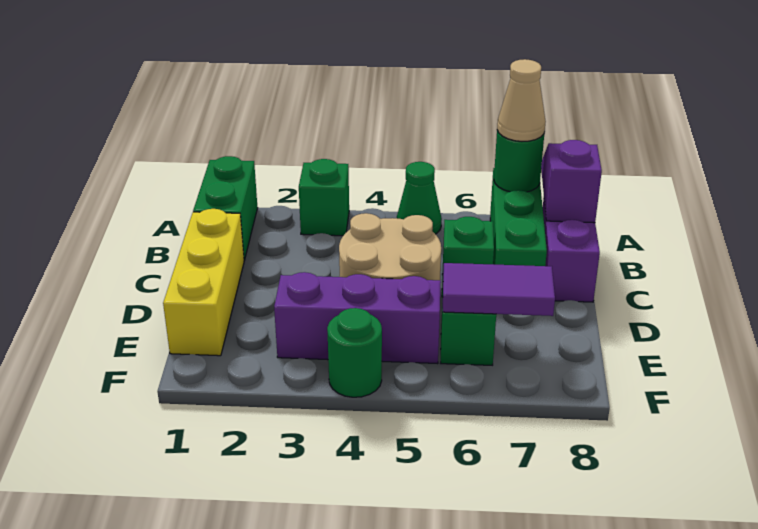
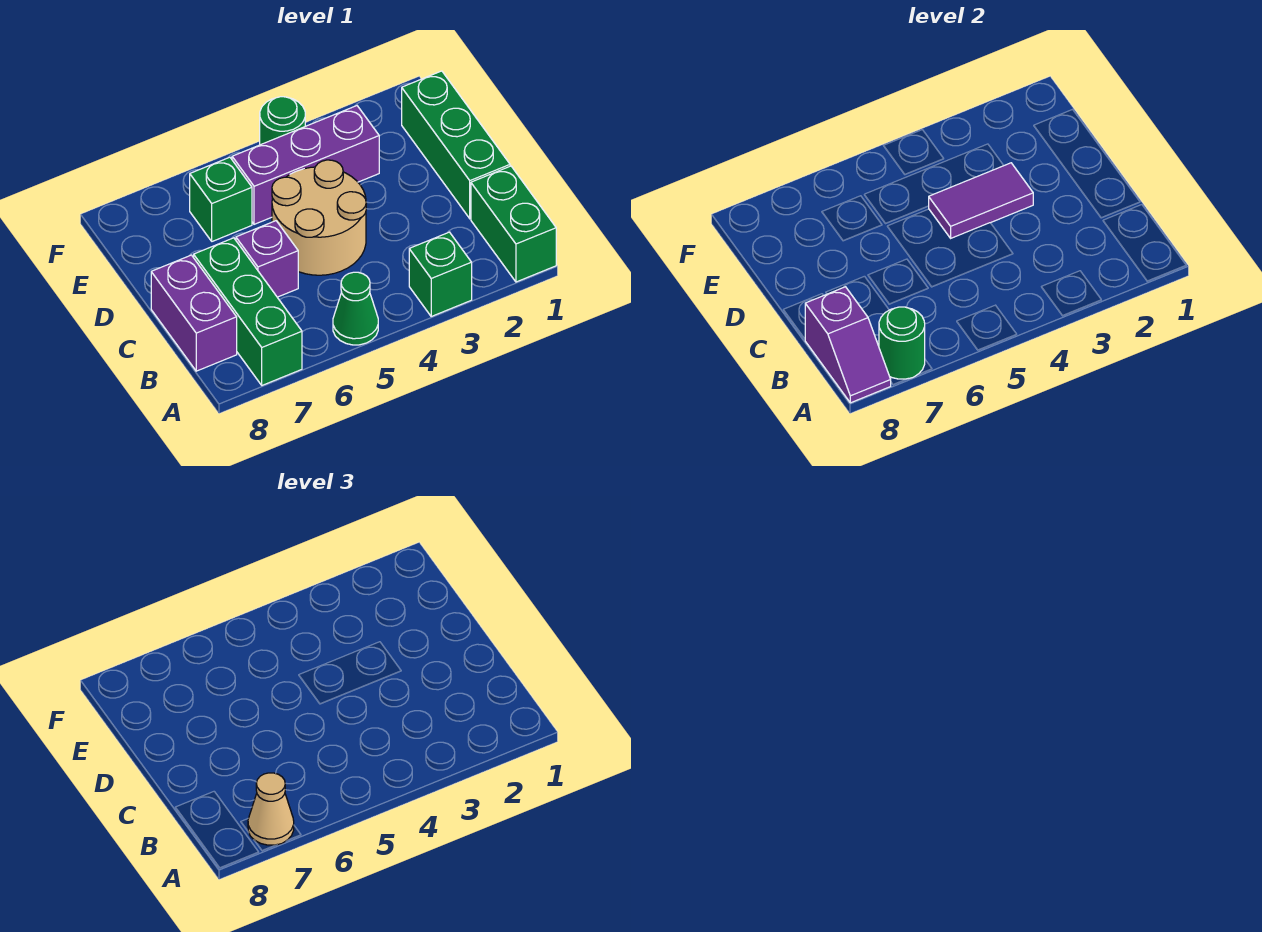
yellow 1x3 brick [163,209,244,356] -> green 1x3 brick [402,71,510,219]
green 1x1 brick [442,217,494,297] -> purple 1x1 brick [236,221,298,297]
purple 1x2 tile [443,263,555,316] -> purple 1x2 tile moved to [929,163,1033,238]

